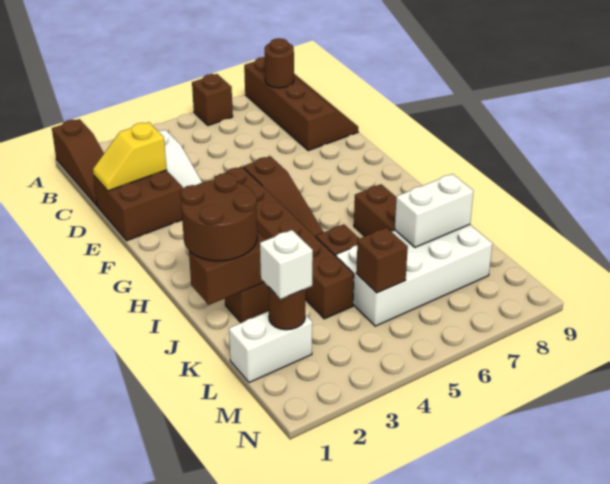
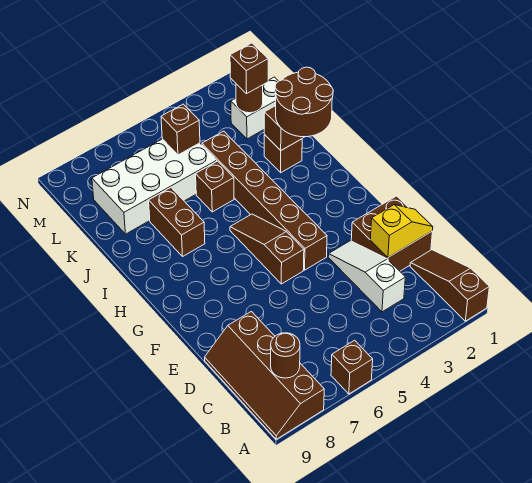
white 1x2 brick [395,174,473,247] -> none
white 1x1 brick [260,230,313,299] -> brown 1x1 brick [230,43,268,93]

